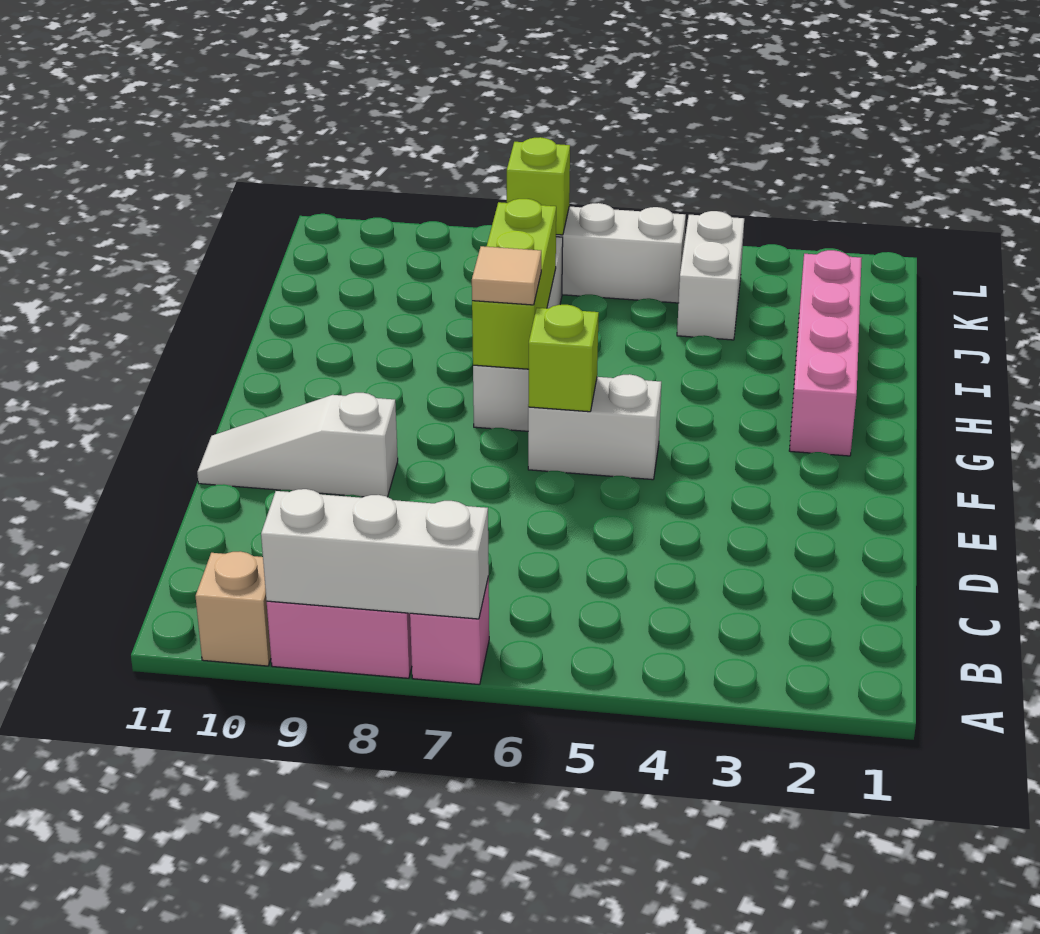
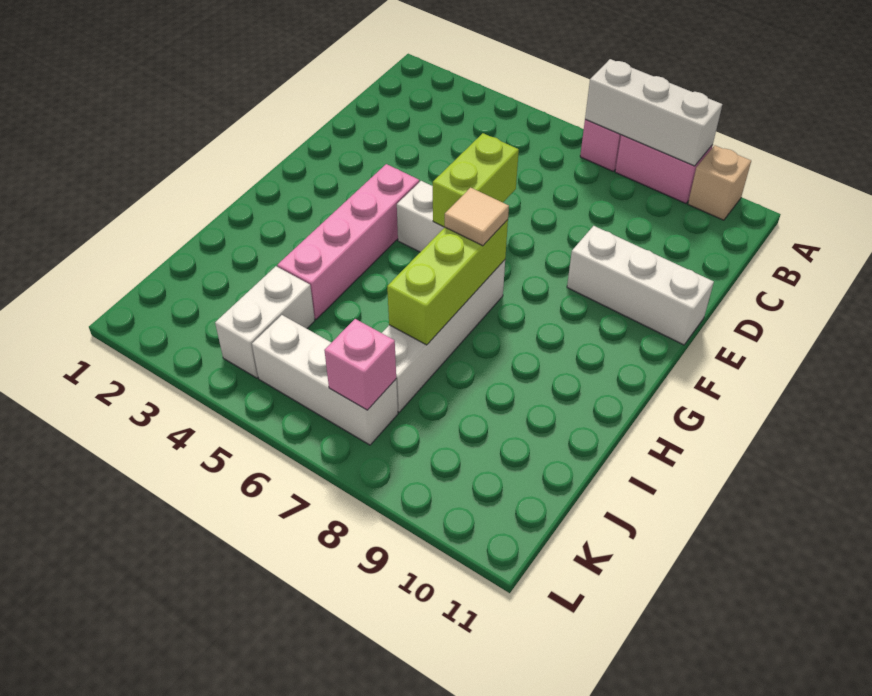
white 1x3 slope [197,393,398,497] -> white 1x3 brick [567,226,714,345]
lime 1x1 brick [528,305,599,412] -> lime 1x2 brick [433,133,519,227]
pink 1x4 brick [789,250,862,456] -> pink 1x4 brick moved to [277,164,419,319]
lime 1x1 brick [507,137,570,235] -> pink 1x1 brick [324,319,396,410]

